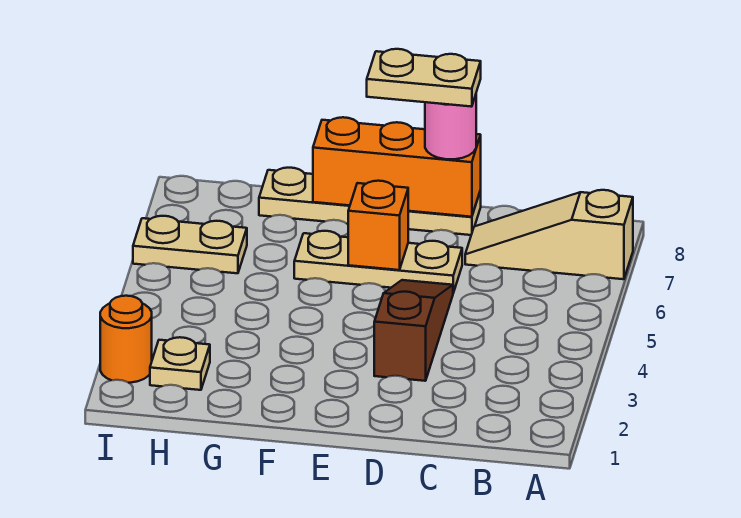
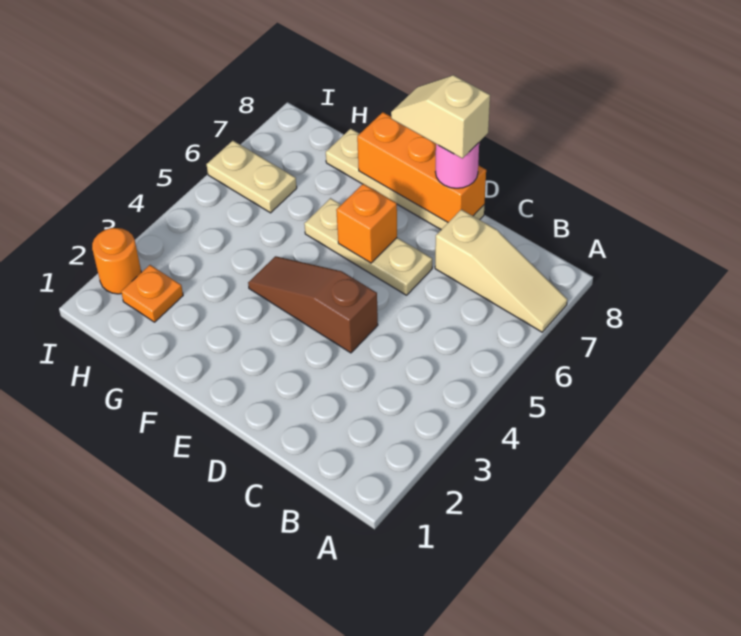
tan 1x3 slope [465,190,633,279] -> tan 1x3 slope turned to [435,209,567,332]
brown 1x3 slope [374,280,453,381] -> brown 1x3 slope turned to [248,256,378,353]
tan 1x2 plate [367,49,481,107] -> tan 1x2 slope [391,75,490,158]
tan 1x1 plate [150,337,210,390] -> orange 1x1 plate [121,265,183,322]

